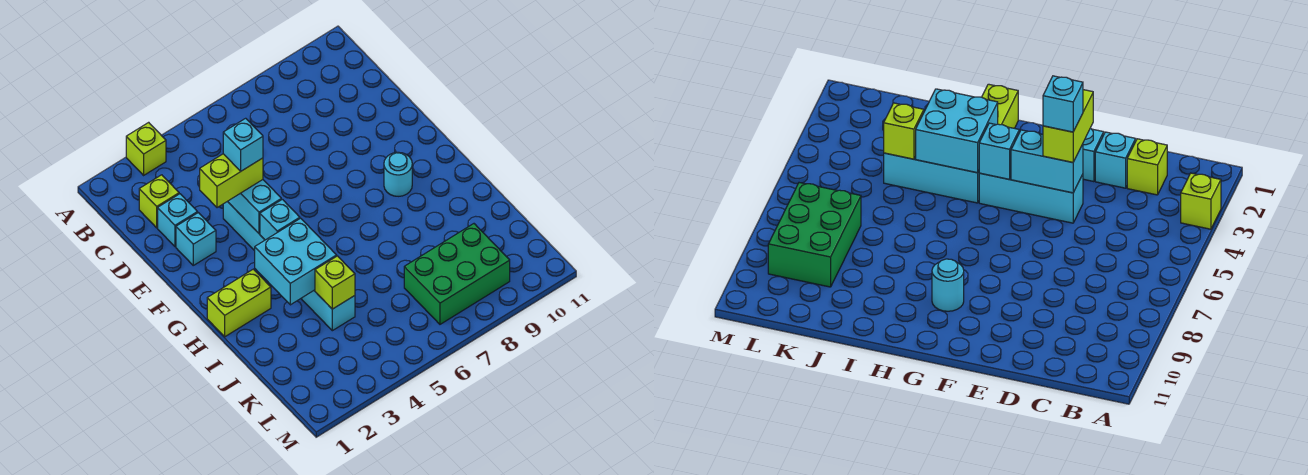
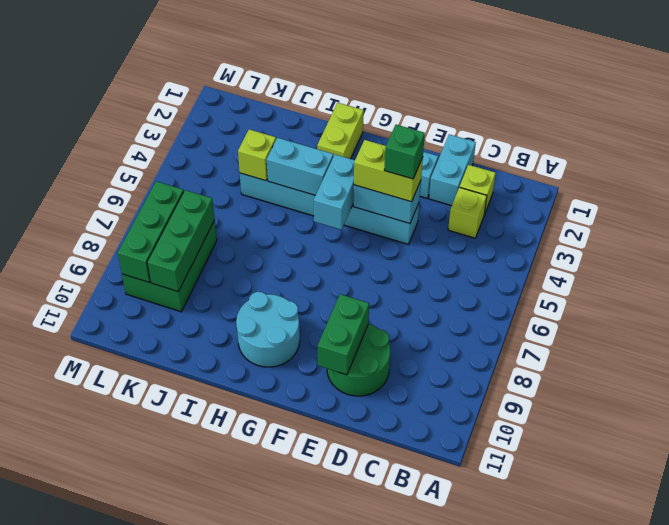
lime 1x1 brick [126,122,166,175] -> lime 1x1 brick moved to [448,187,487,238]
cyan 1x1 brick [158,194,198,247] -> cyan 1x2 brick [429,134,476,206]
none -> green 2x2 round brick [327,324,390,396]
lime 1x2 brick [200,154,263,208] -> lime 1x2 brick turned to [354,140,423,202]
cyan 1x1 brick [223,118,263,171] -> green 1x1 brick [384,125,425,179]
none -> green 1x2 brick [318,294,369,375]
cyan 1x1 brick [260,199,300,240] -> cyan 1x2 brick [314,154,355,230]
cyan 1x1 round brick [384,152,412,196] -> cyan 2x2 round brick [236,292,300,367]
cyan 2x2 brick [255,218,337,305] -> cyan 1x2 brick [267,138,333,195]
none -> green 1x3 brick [147,190,215,292]
none -> green 1x3 brick [118,181,184,282]

